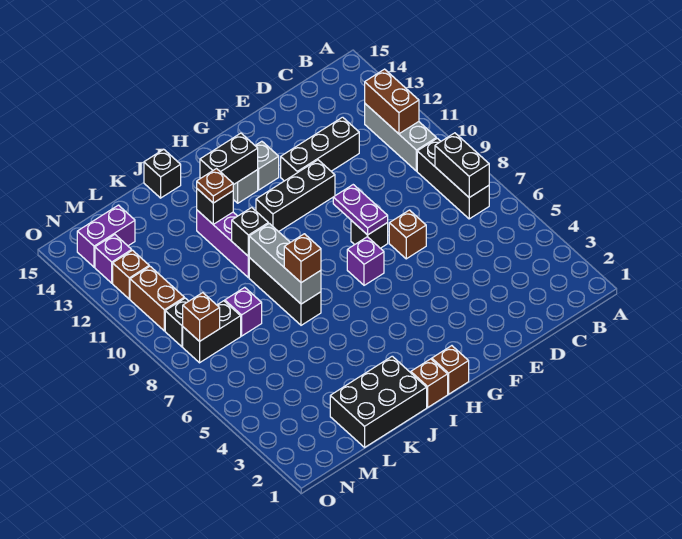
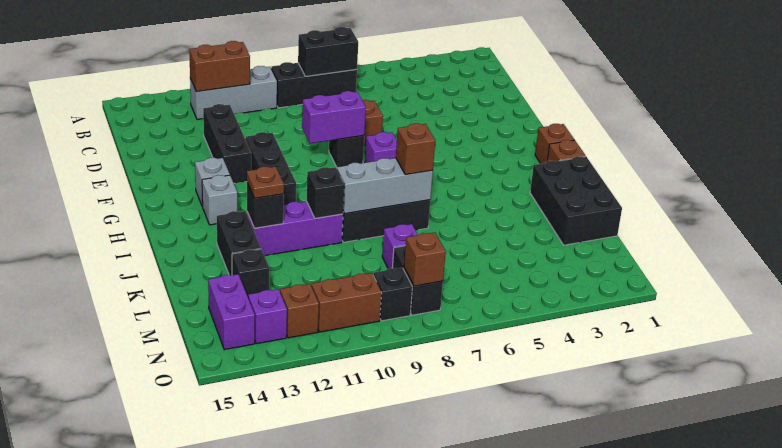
purple 1x2 plate [333,185,388,235] -> purple 1x2 brick [302,91,366,143]
black 1x2 brick [200,133,258,185] -> black 1x2 brick moved to [217,211,261,275]
black 1x1 brick [144,149,181,198] -> black 1x1 brick moved to [232,249,270,297]

